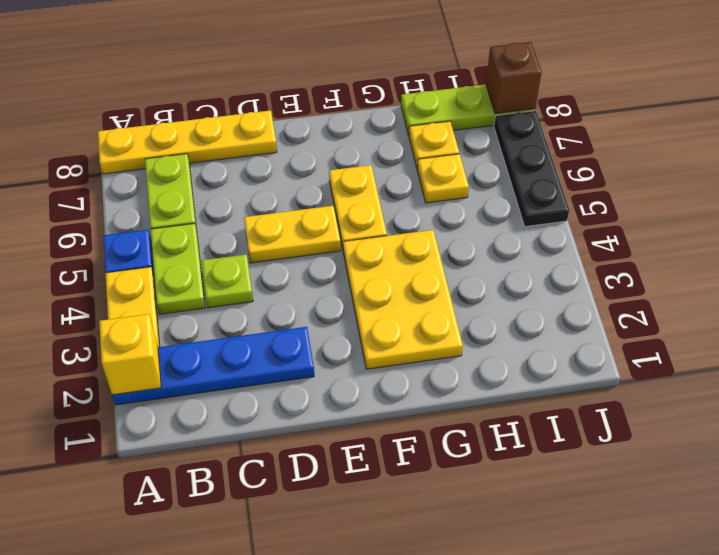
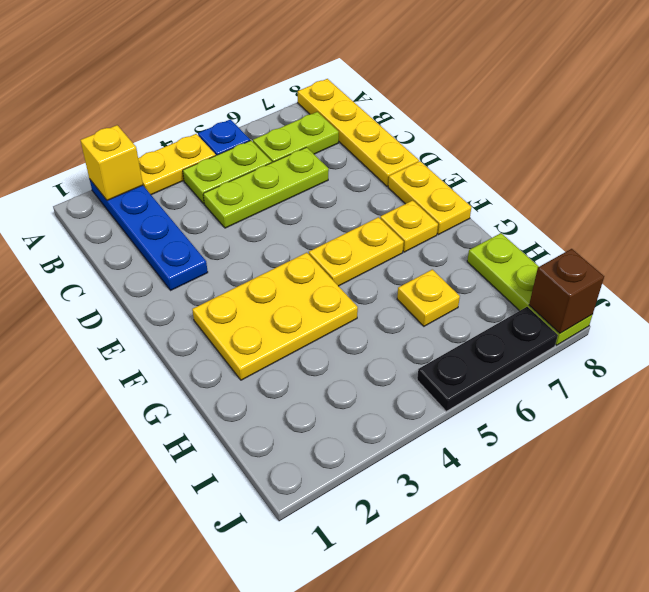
lime 1x1 plate [202,254,253,308] -> lime 1x3 plate [203,147,329,228]
yellow 1x2 plate [244,206,341,263] -> yellow 1x2 plate moved to [388,161,471,235]
yellow 1x1 plate [409,121,459,168] -> yellow 1x1 plate moved to [380,200,438,252]

